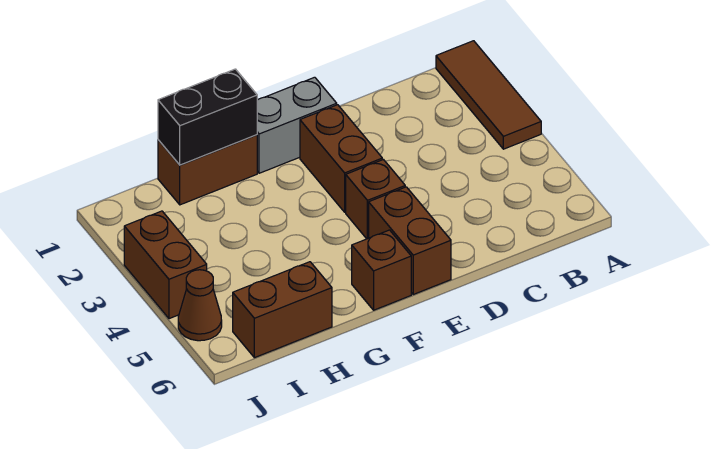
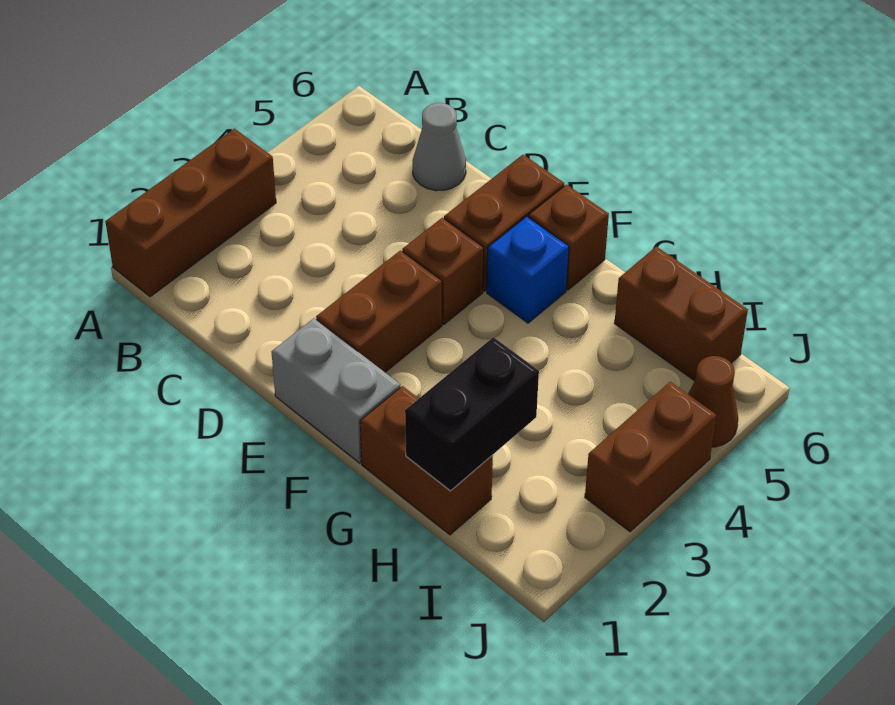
brown 1x3 tile [436,41,541,149] -> brown 1x3 brick [105,129,276,297]
none -> grey 1x1 cone [412,103,466,191]
none -> blue 1x1 brick [487,216,569,323]
black 1x2 brick [158,69,257,165] -> black 1x2 brick turned to [405,337,539,491]

